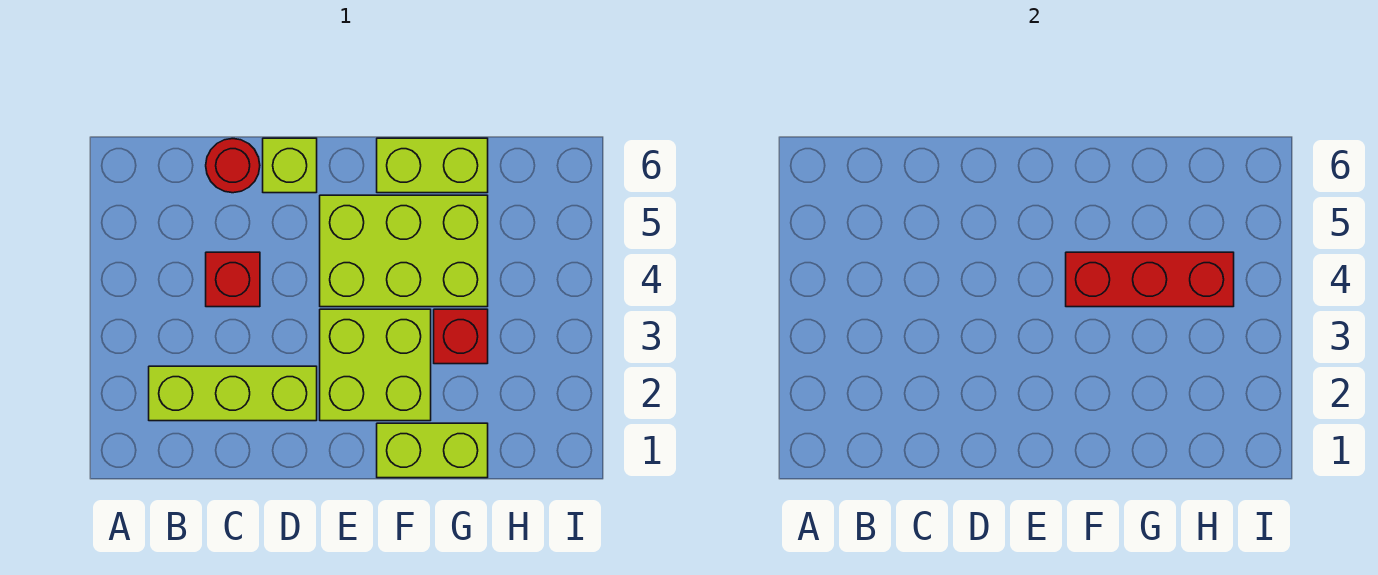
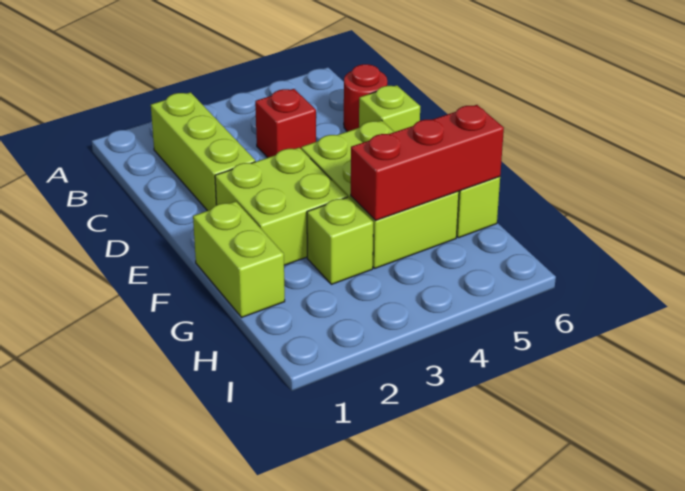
red 1x3 brick [1066,252,1234,307] -> red 1x3 brick turned to [351,105,504,221]
red 1x1 brick [434,309,488,364] -> lime 1x1 brick [307,197,373,284]

